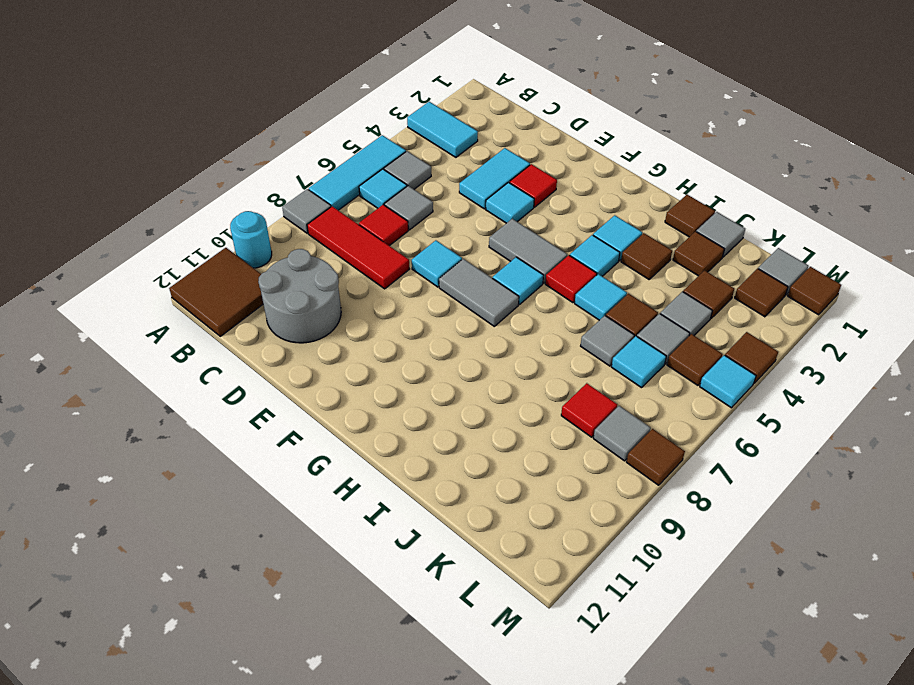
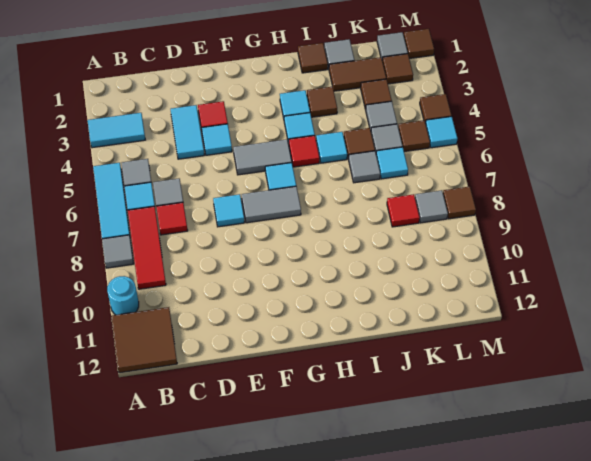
red 1x3 tile [307,206,409,289] -> red 1x3 tile turned to [128,206,166,289]
grey 2x2 round brick [258,249,341,343] -> none
brown 1x1 tile [673,231,724,276] -> brown 1x2 tile [329,57,386,91]

